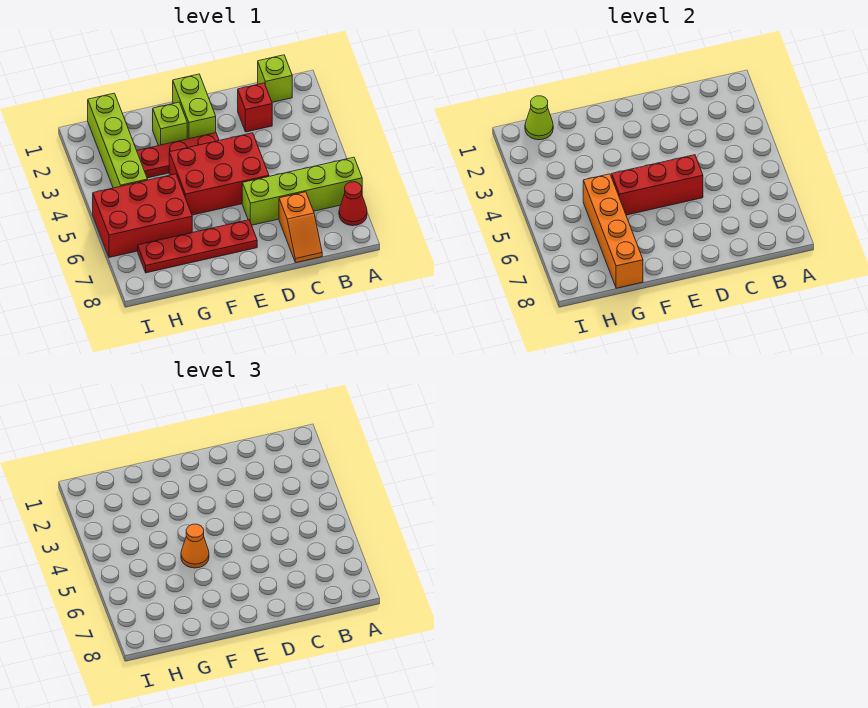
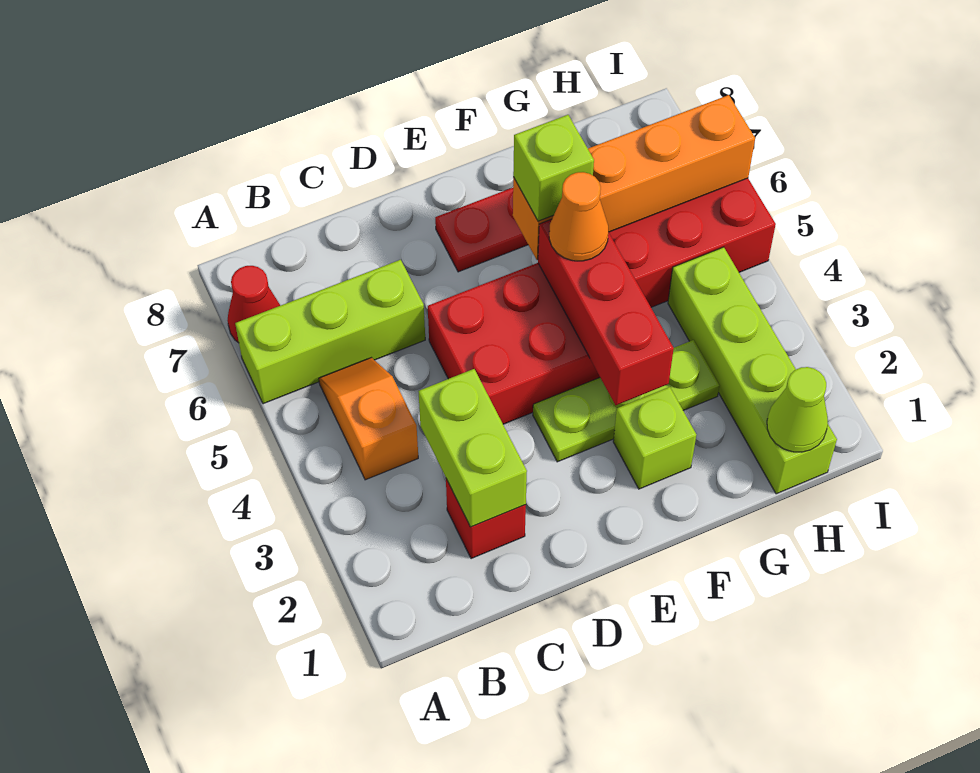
lime 1x4 brick [242,157,362,225] -> lime 1x3 brick [235,260,425,404]
lime 1x1 brick [258,55,292,102] -> lime 1x1 brick moved to [513,115,594,221]
orange 1x2 slope [279,192,322,263] -> orange 1x2 slope moved to [319,358,418,480]
red 1x3 brick [612,155,703,215] -> red 1x3 brick turned to [538,219,674,405]
lime 1x2 brick [173,74,216,139] -> lime 1x2 brick moved to [419,369,527,527]
red 1x3 plate [137,133,219,178] -> lime 1x3 plate [533,340,719,462]
orange 1x4 brick [583,174,643,288] -> orange 1x4 brick turned to [513,95,755,260]

